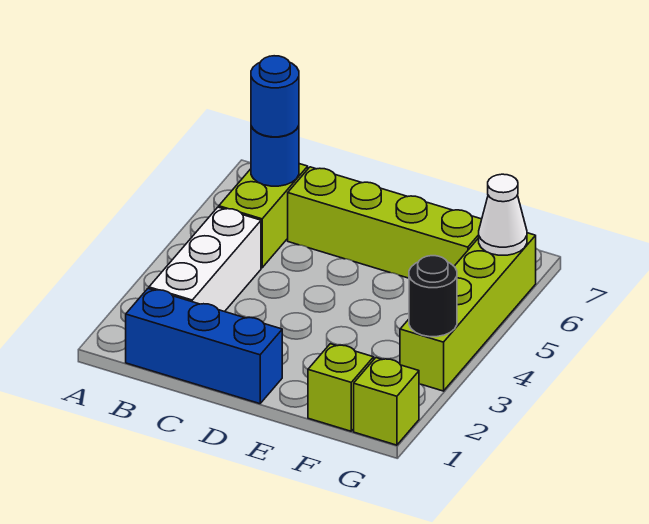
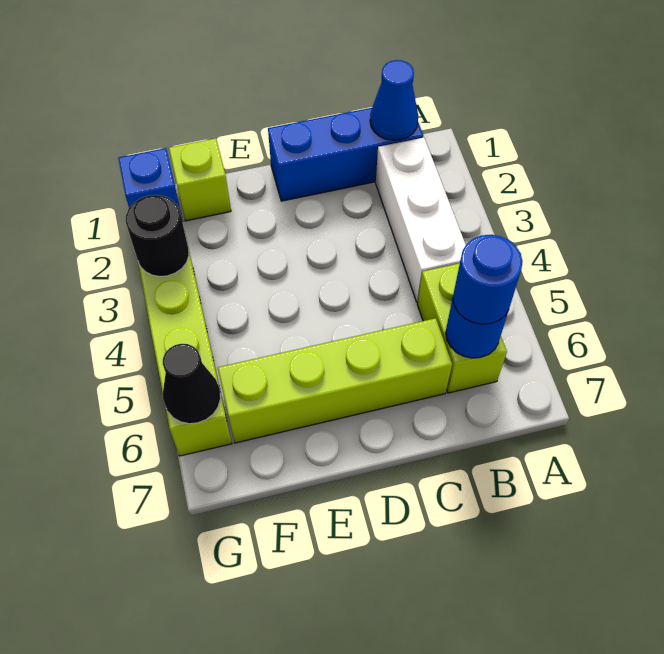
none -> blue 1x1 cone [370,60,418,140]
lime 1x1 brick [354,358,419,445] -> blue 1x1 brick [118,148,183,221]
white 1x1 cone [479,174,527,255] -> black 1x1 cone [163,344,220,424]

